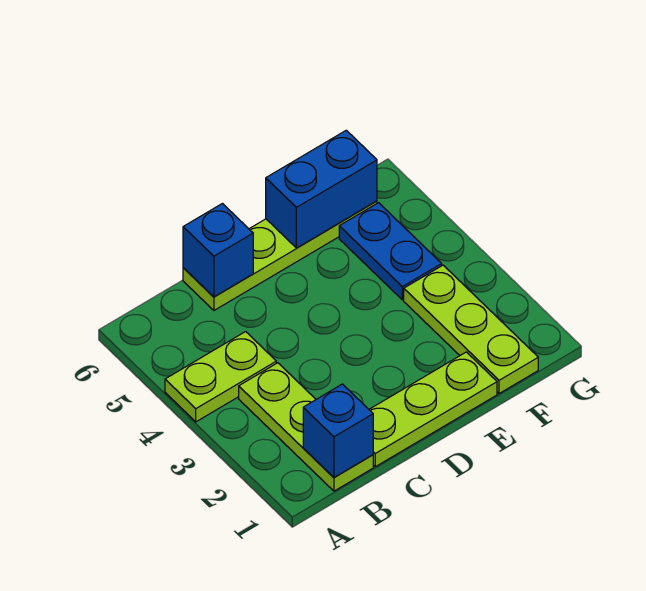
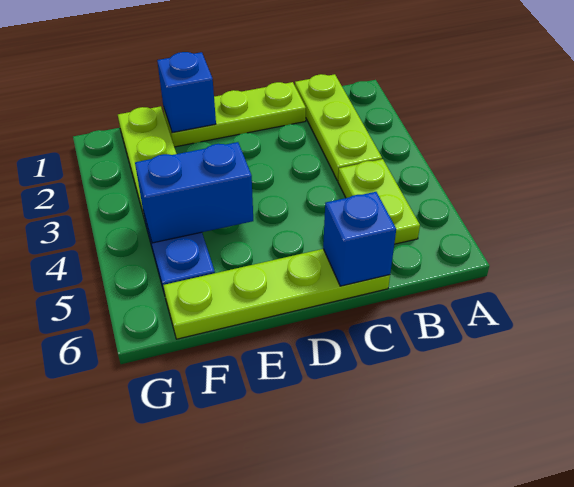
lime 1x2 plate [165,332,276,422] -> lime 1x2 plate turned to [338,159,420,244]
blue 1x1 brick [303,384,373,477] -> blue 1x1 brick moved to [157,52,216,133]
blue 1x2 brick [266,130,377,248] -> blue 1x2 brick moved to [135,142,253,243]

